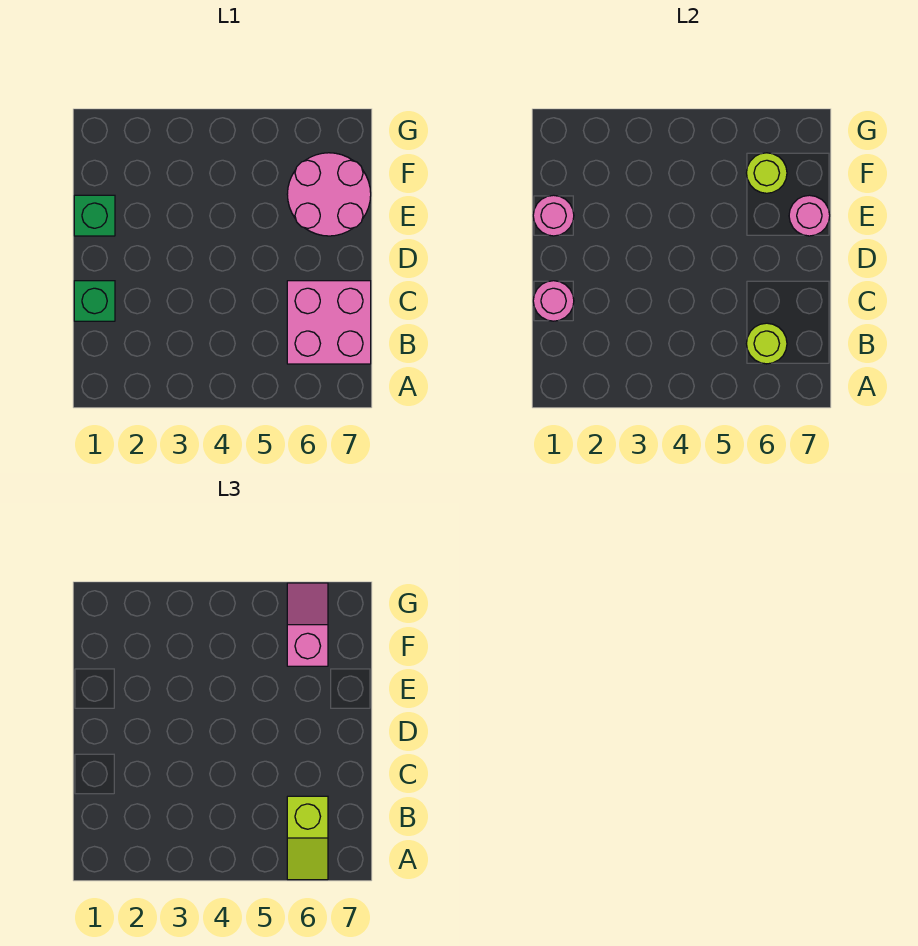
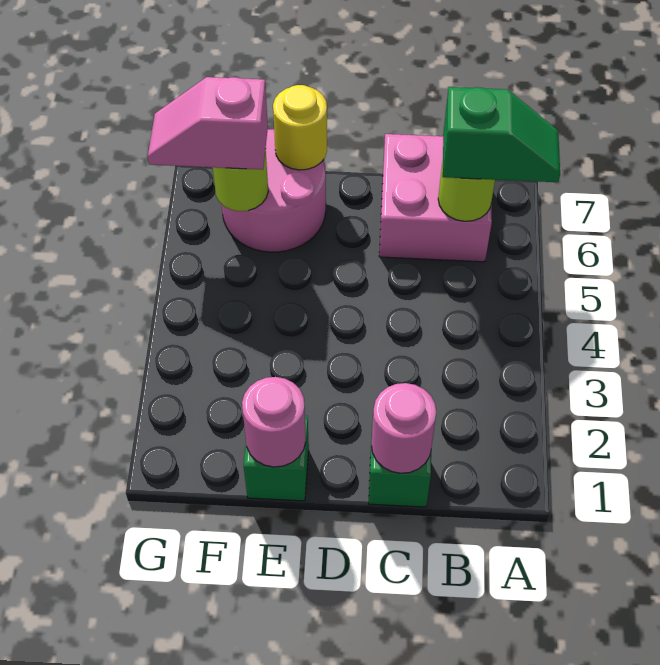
lime 1x2 slope [287,796,328,880] -> green 1x2 slope [443,87,560,182]
pink 1x1 round brick [789,195,830,236] -> yellow 1x1 round brick [273,85,327,170]

